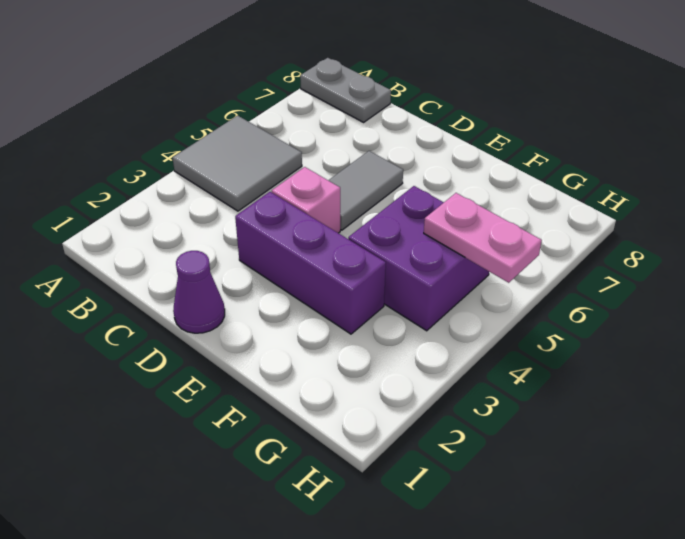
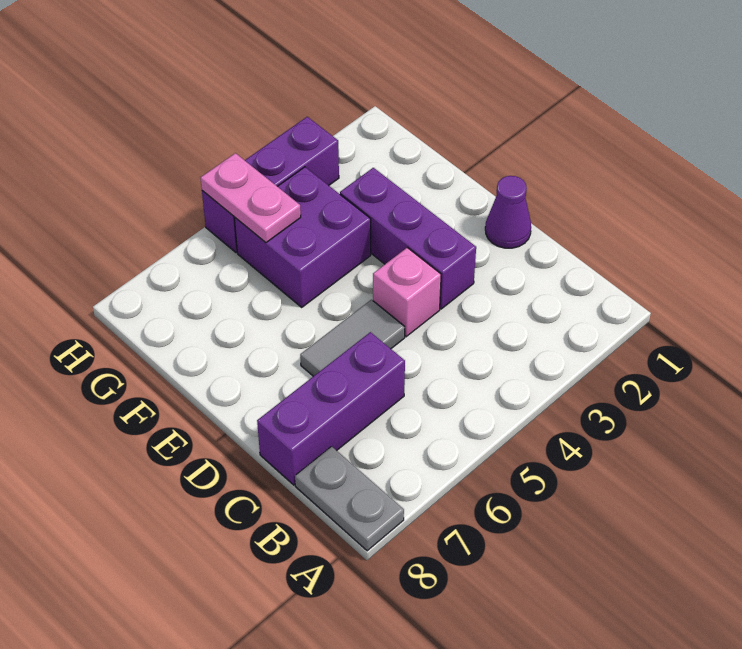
grey 2x2 tile [173,116,302,211] -> none
none -> purple 1x3 brick [257,332,405,485]
none -> purple 1x3 brick [202,117,339,253]

